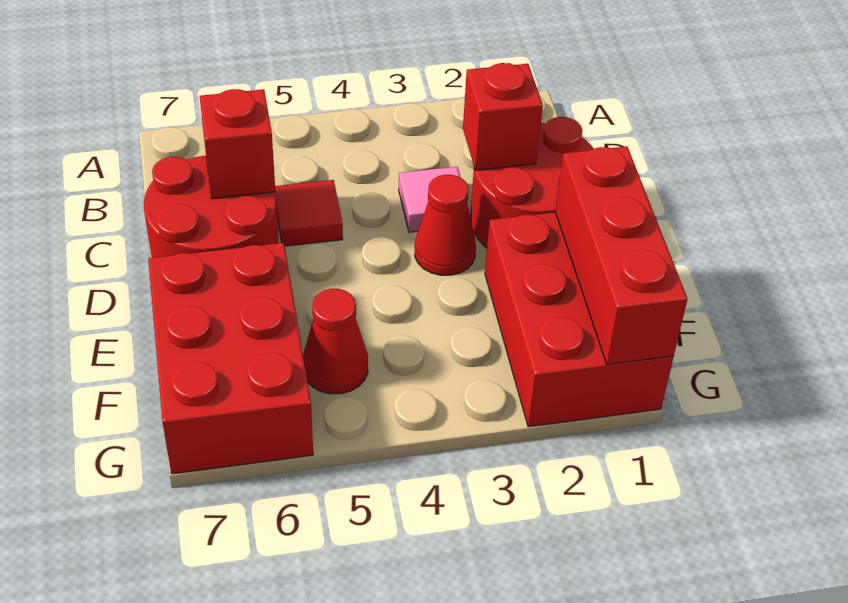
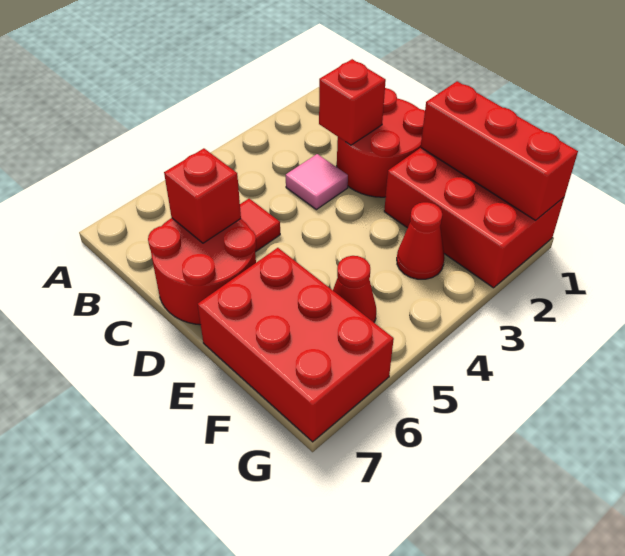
red 1x1 cone [415,175,476,275] -> red 1x1 cone moved to [397,202,445,279]

